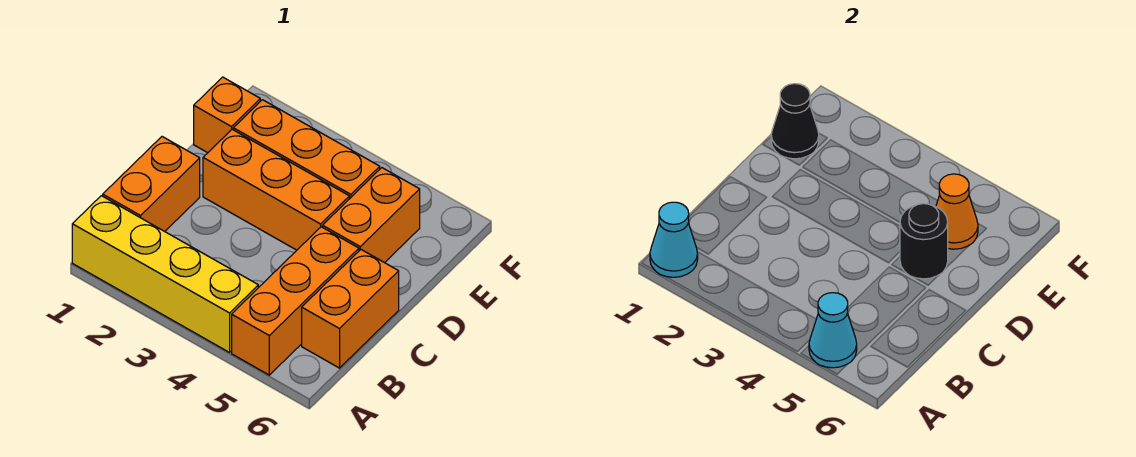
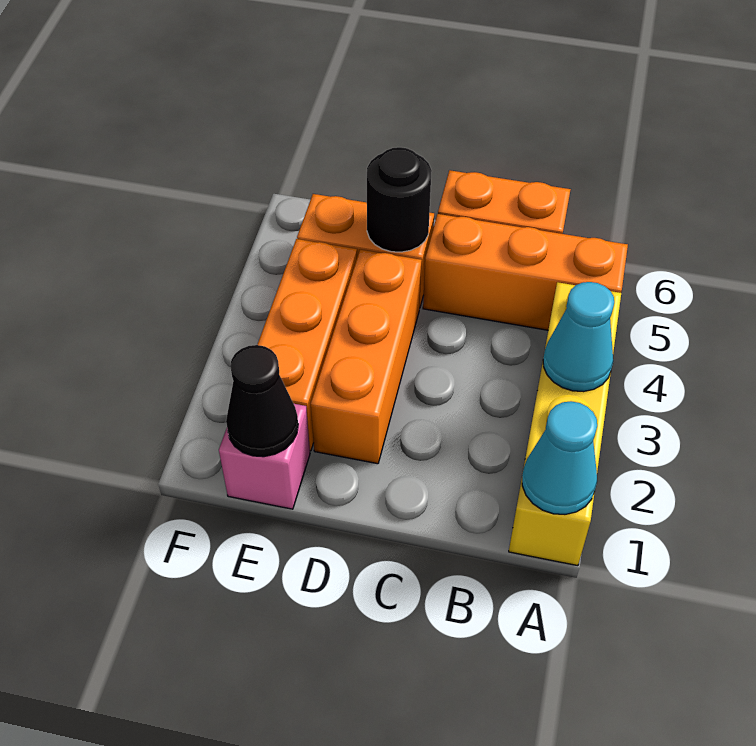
cyan 1x1 cone [809,293,857,368] -> cyan 1x1 cone moved to [543,282,614,392]
orange 1x2 brick [103,137,200,231] -> none
orange 1x1 brick [194,77,260,153] -> pink 1x1 brick [219,404,310,509]
orange 1x1 cone [936,174,978,249] -> none

